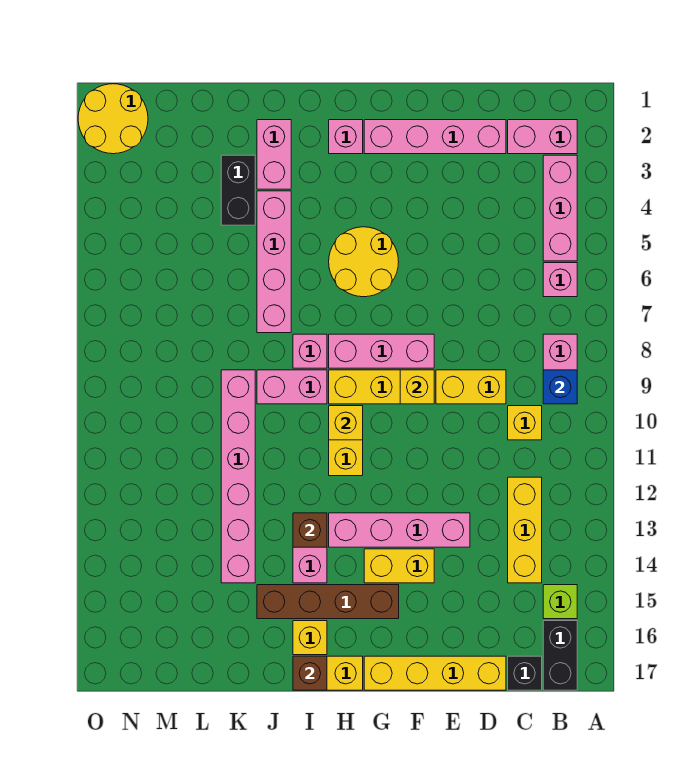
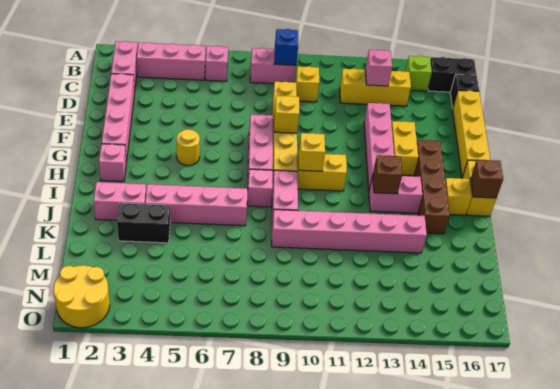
none -> pink 1x1 brick [365,50,392,86]
yellow 2x2 round brick [329,227,399,297] -> yellow 1x1 round brick [177,129,200,166]

